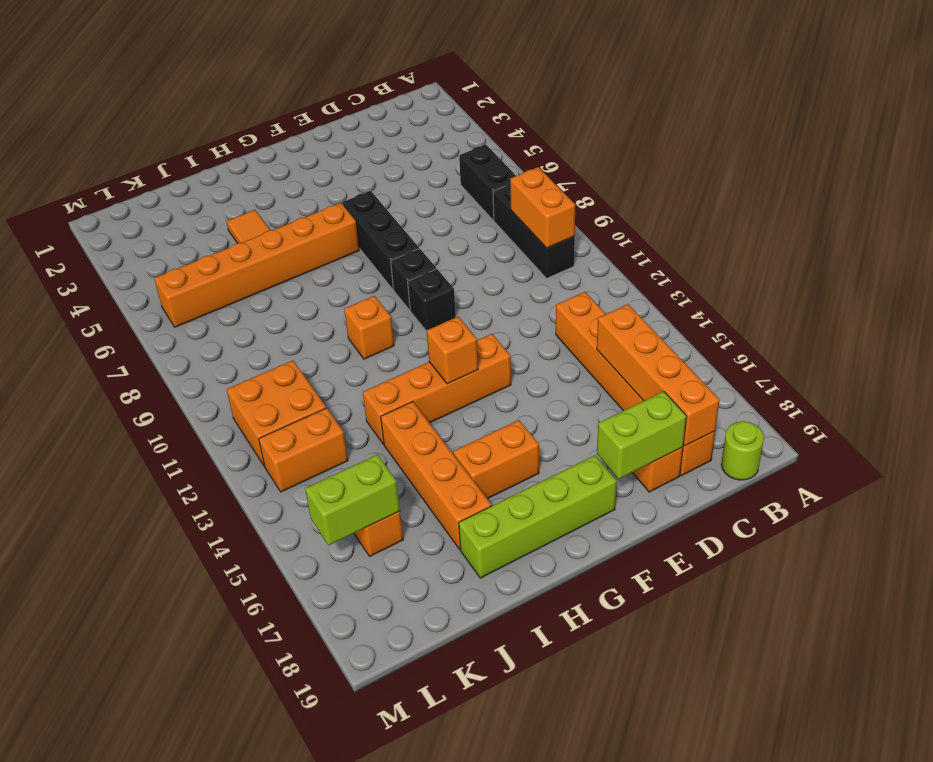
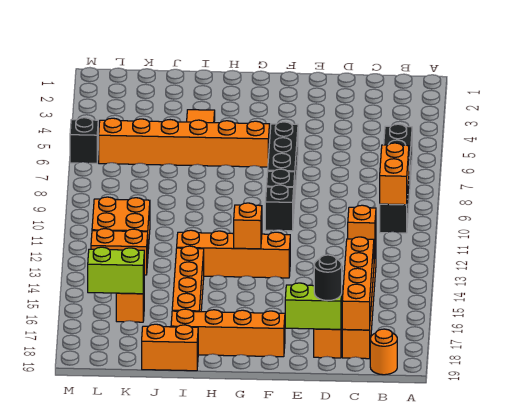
lime 1x1 round brick [721,421,764,480] -> orange 1x1 round brick [370,329,397,375]
none -> black 1x1 round brick [314,255,342,301]
lime 1x4 brick [459,455,617,578] -> orange 1x4 brick [171,309,285,357]
orange 1x2 brick [453,420,539,499] -> orange 1x2 brick moved to [142,324,198,371]
orange 1x1 brick [344,296,394,359] -> orange 1x1 brick moved to [348,205,376,251]
none -> black 1x1 brick [70,118,98,163]

